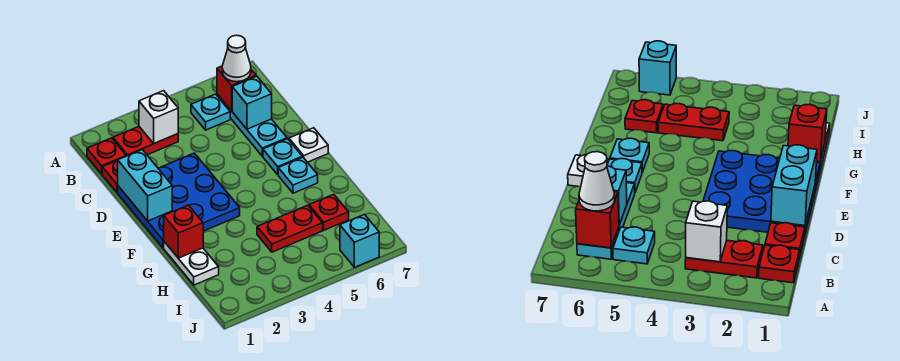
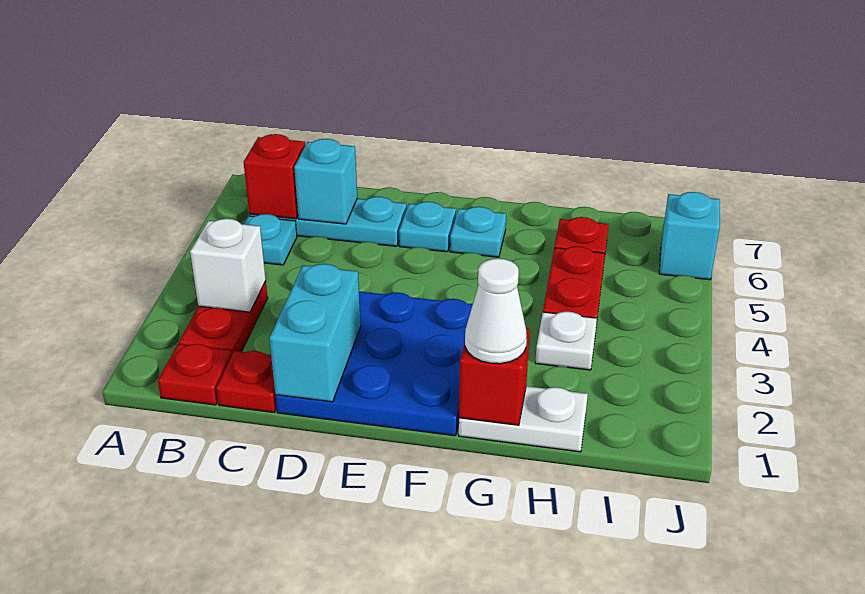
white 1x1 cone [222,35,251,82] -> white 1x1 cone moved to [465,258,527,364]
cyan 1x2 brick [118,150,172,221] -> cyan 1x2 brick turned to [270,264,361,402]
white 1x1 plate [289,128,328,162] -> white 1x1 plate moved to [535,311,597,370]

